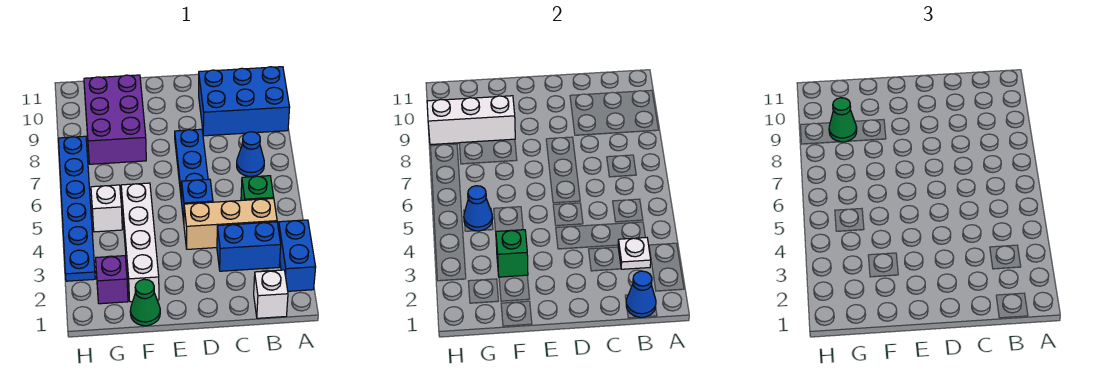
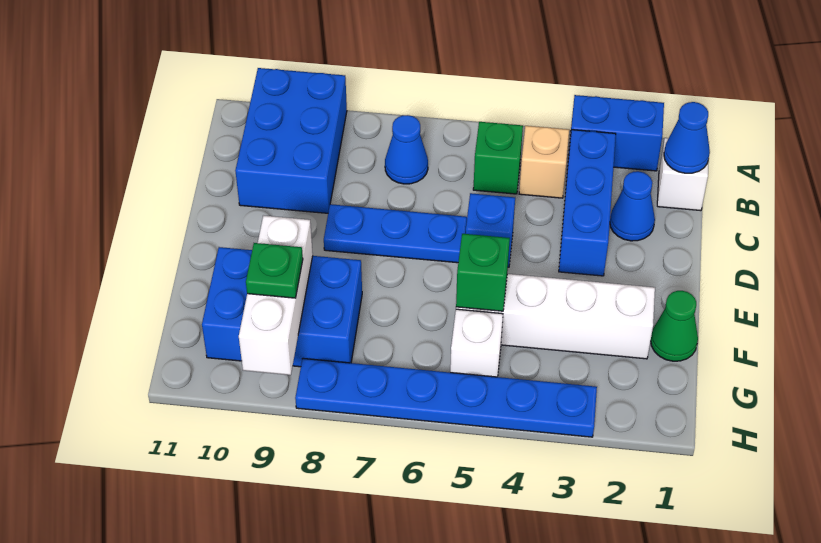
blue 1x2 brick [217,222,281,271] -> blue 1x3 brick [559,130,616,276]
white 1x1 plate [618,238,651,269] -> none
tan 1x3 brick [184,198,277,249] -> tan 1x1 brick [519,126,569,198]
green 1x1 brick [496,230,528,277] -> green 1x1 brick moved to [456,234,510,311]
purple 2x3 brick [84,75,146,164] -> blue 2x3 brick [202,247,362,367]
purple 1x1 brick [96,256,128,304] -> none
blue 1x1 cone [464,186,493,231] -> blue 1x1 cone moved to [610,171,655,241]
green 1x1 cone [829,98,857,142] -> green 1x1 plate [246,243,303,298]

